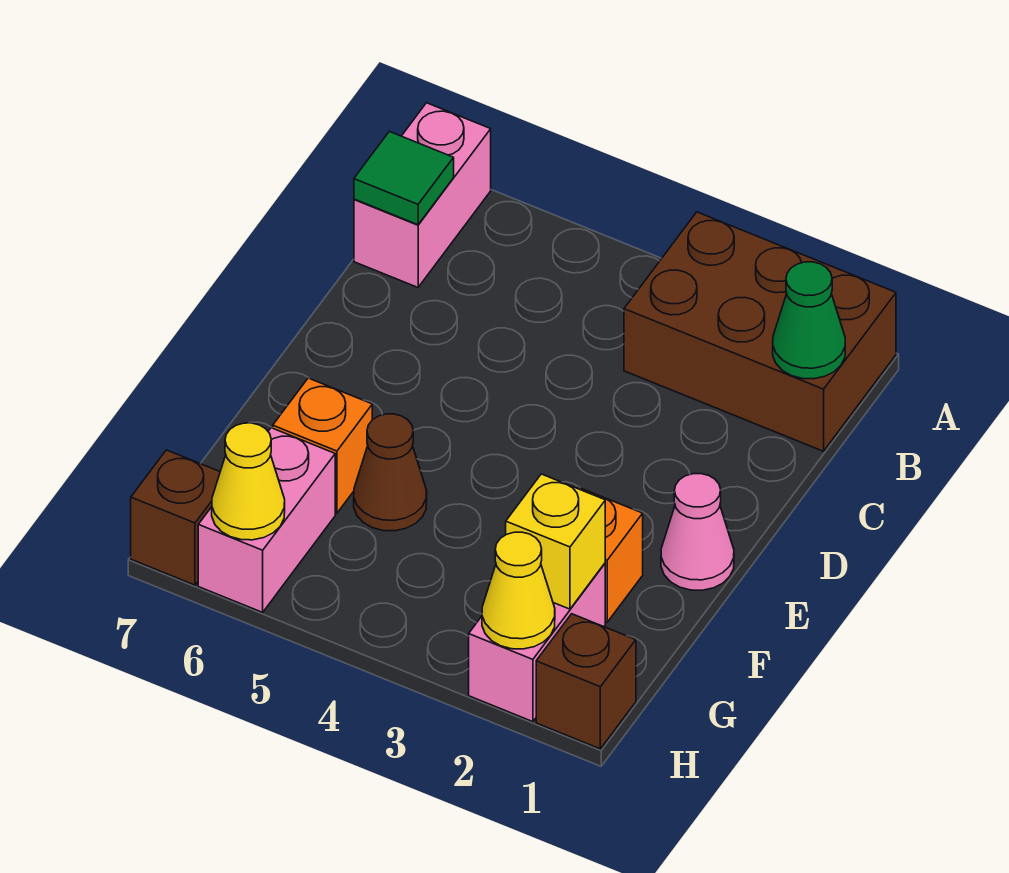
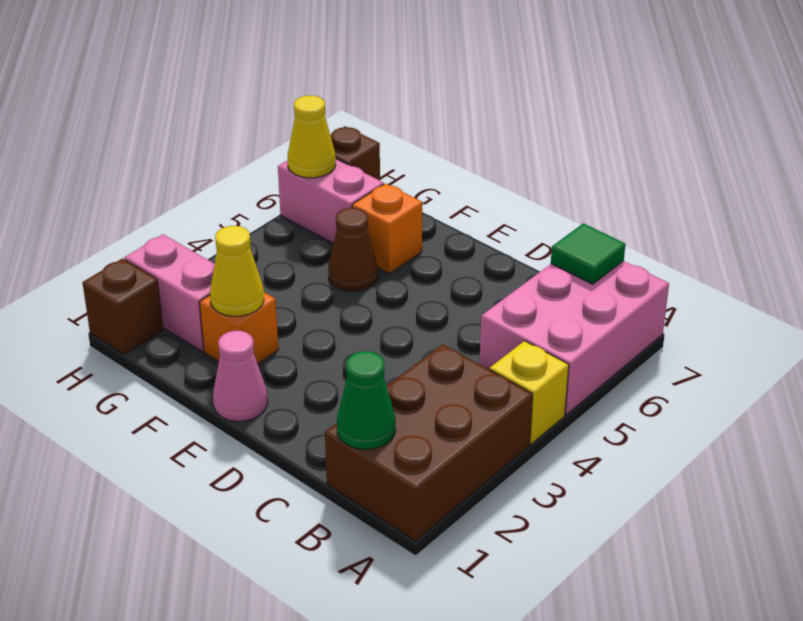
pink 1x2 brick [354,103,491,287] -> pink 2x3 brick [479,261,669,415]
yellow 1x1 brick [506,474,605,609] -> yellow 1x1 brick moved to [490,341,569,444]
yellow 1x1 cone [482,532,555,649] -> yellow 1x1 cone moved to [210,226,264,316]

